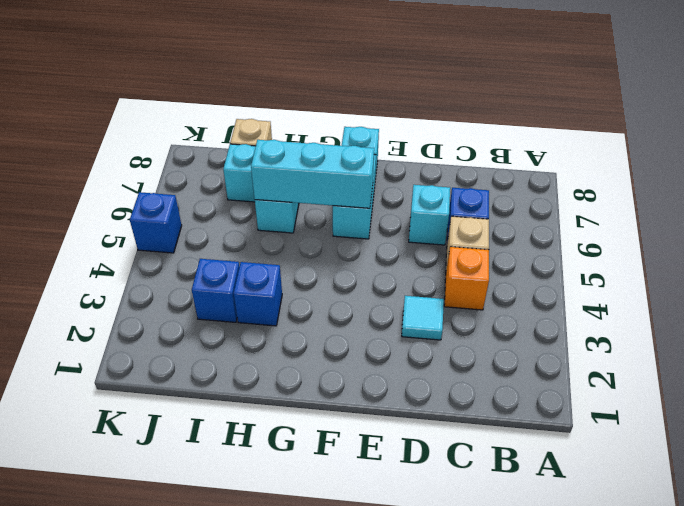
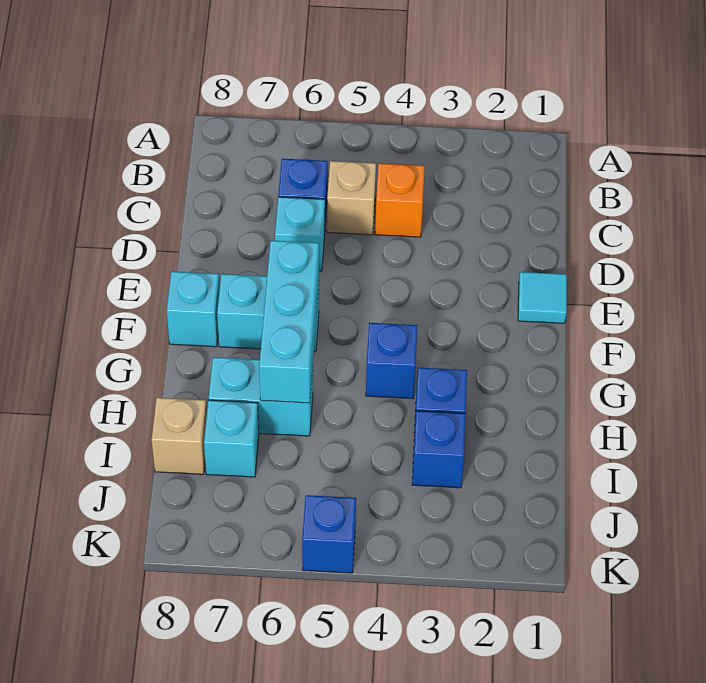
cyan 1x1 tile [402,296,444,340] -> cyan 1x1 tile moved to [518,272,567,323]
none -> blue 1x1 brick [366,323,417,398]

